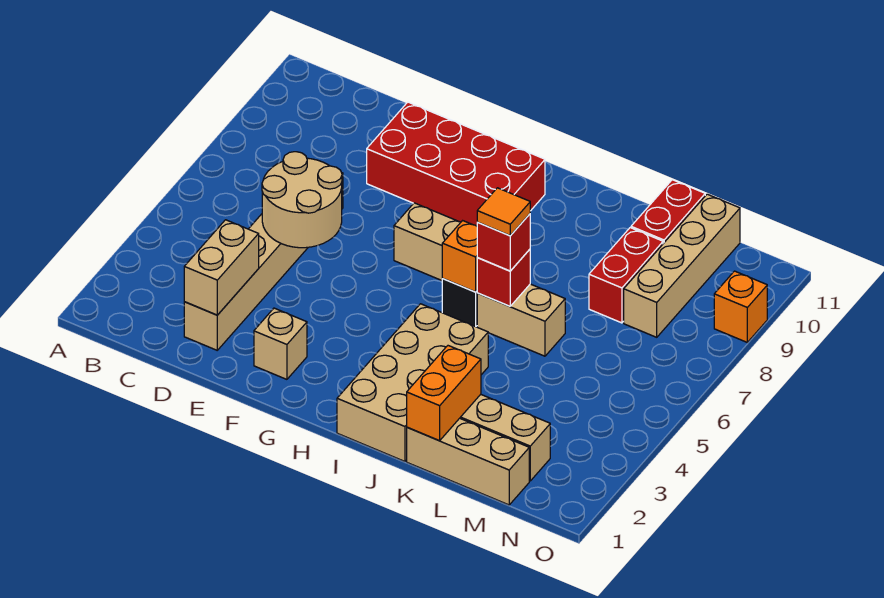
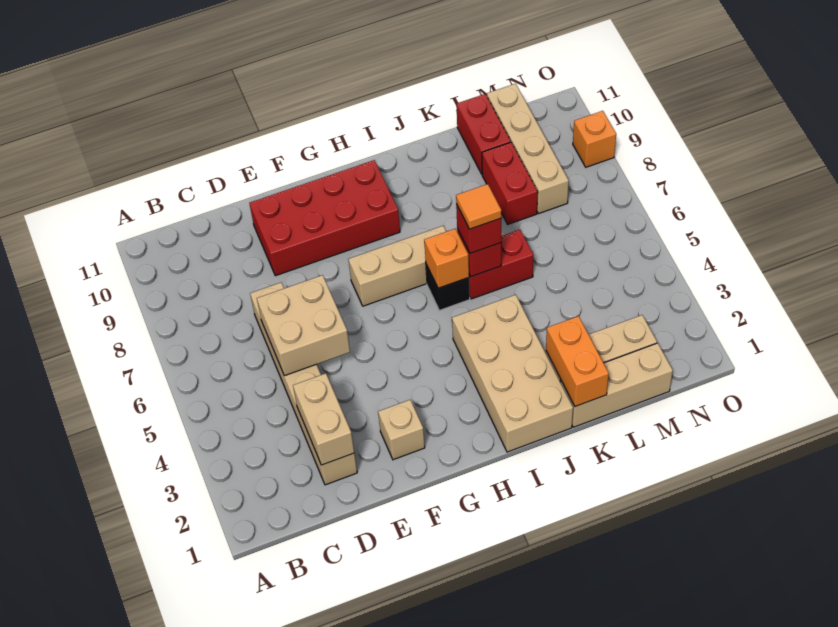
tan 2x2 round brick [262,152,342,248] -> tan 2x2 brick [257,275,350,376]
tan 1x2 brick [477,284,565,356] -> red 1x2 brick [469,230,533,299]

